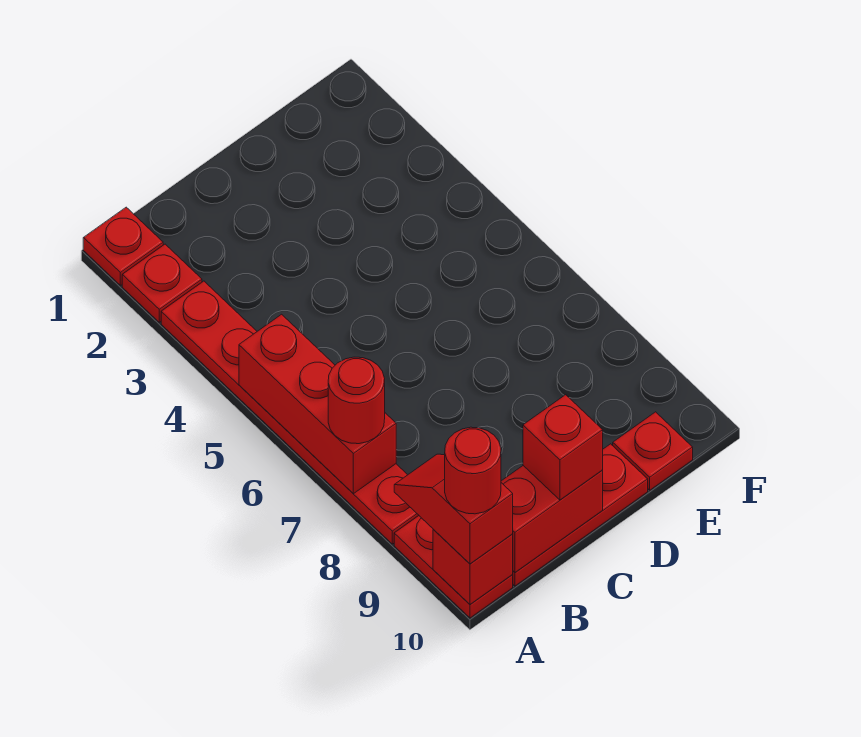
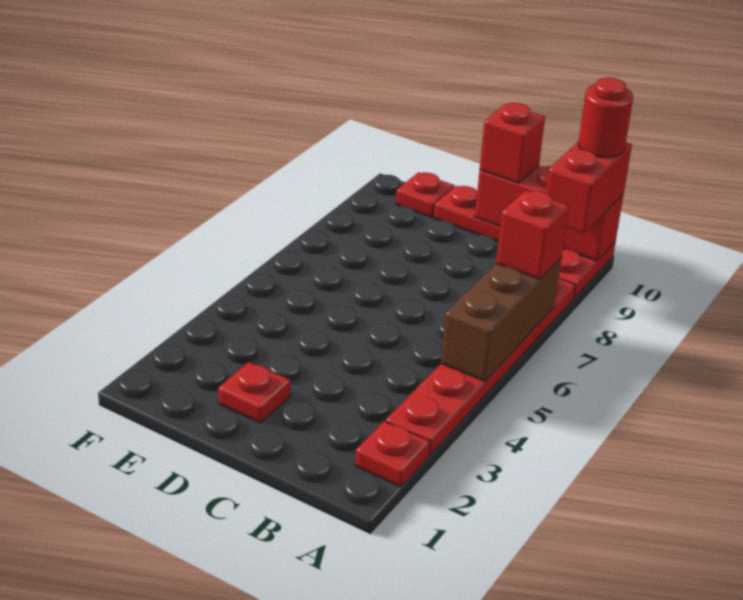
red 1x1 plate [83,207,163,285] -> red 1x1 plate moved to [218,362,291,423]
red 1x3 brick [239,314,396,494] -> brown 1x3 brick [441,258,561,381]
red 1x1 round brick [328,357,385,444] -> red 1x1 brick [496,191,569,279]
red 1x2 slope [394,454,513,564] -> red 1x2 brick [546,141,632,234]

